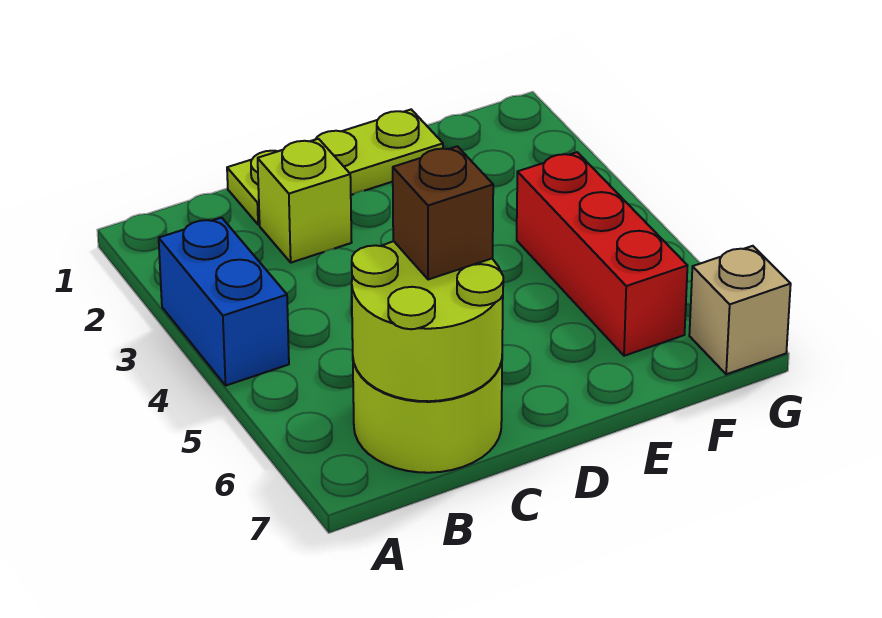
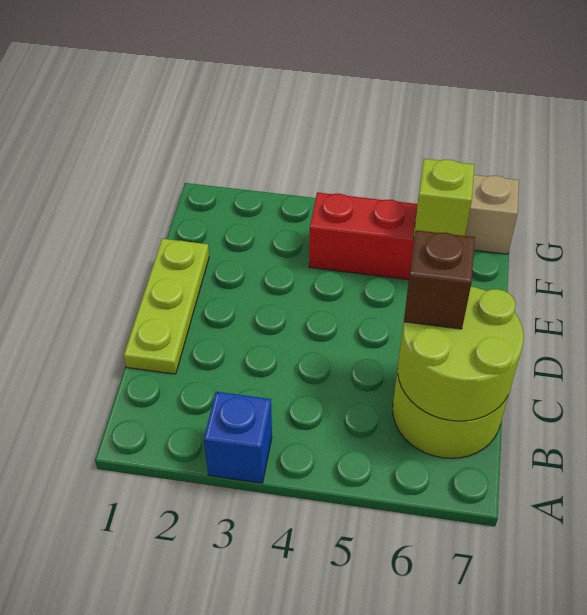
blue 1x2 brick [159,218,289,385] -> blue 1x1 brick [204,392,272,483]
lime 1x1 brick [258,139,352,263] -> lime 1x1 brick moved to [413,159,474,238]

